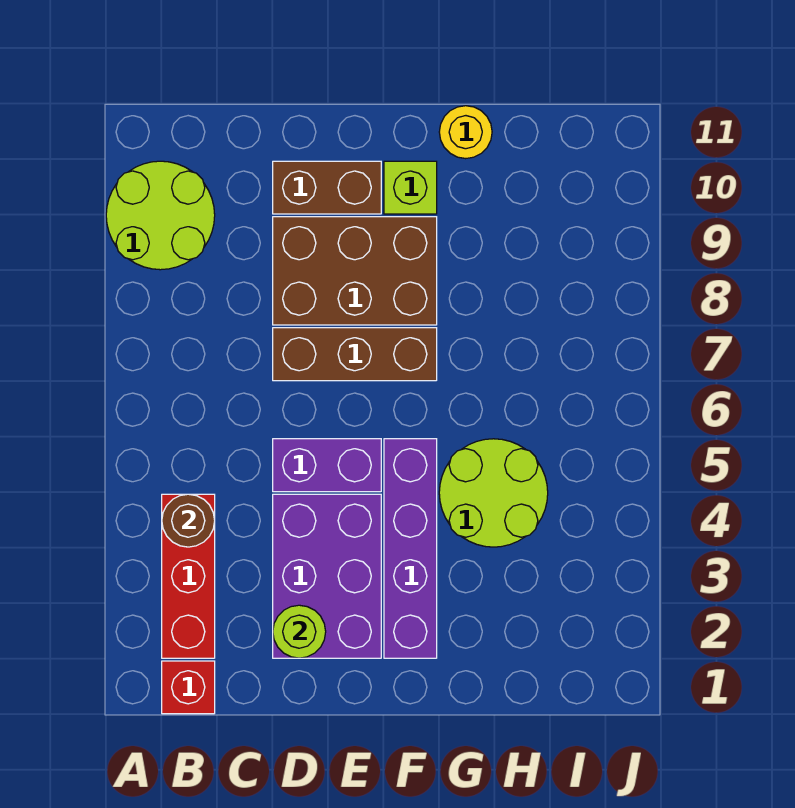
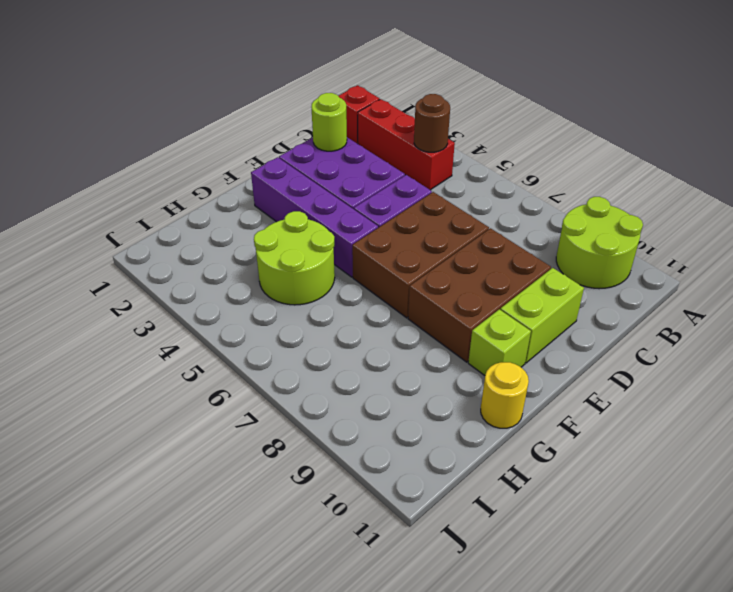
brown 1x3 brick [273,328,437,381] -> brown 2x3 brick [352,192,489,318]
brown 1x2 brick [273,161,381,214] -> lime 1x2 brick [500,268,584,363]

